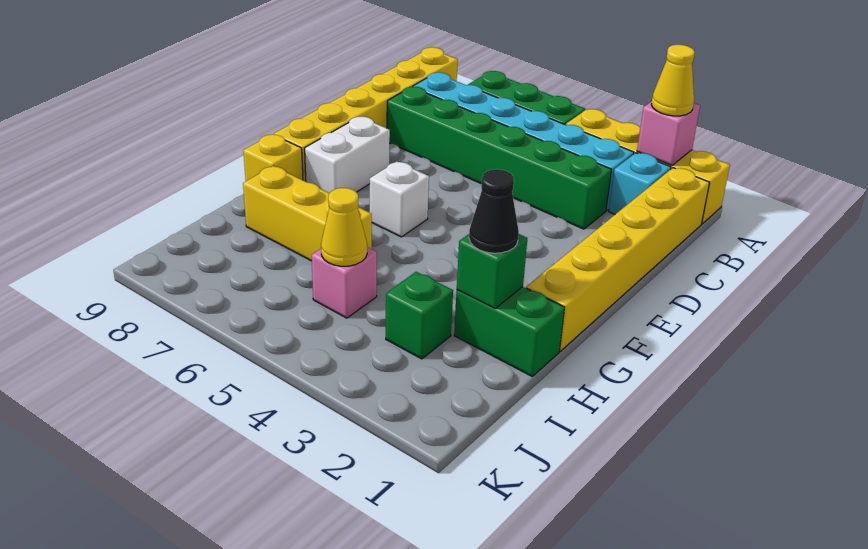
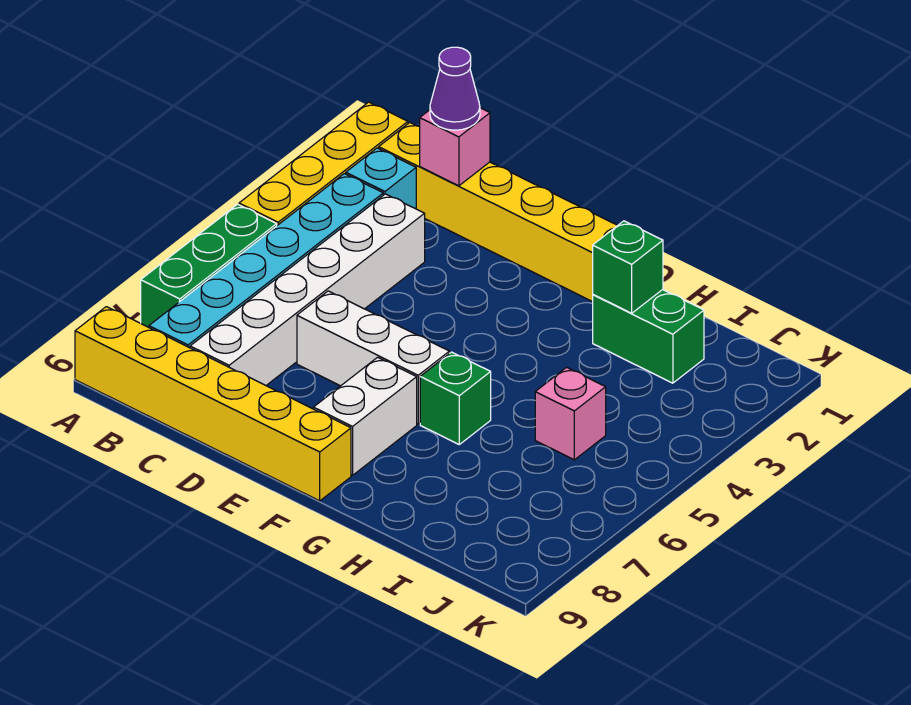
pink 1x1 brick [637,101,700,165] -> pink 1x1 brick moved to [420,108,490,186]
yellow 1x1 cone [651,45,695,116] -> none
none -> purple 1x1 cone [430,47,480,130]
green 1x6 brick [387,87,612,229] -> white 1x6 brick [190,194,425,385]
white 1x2 brick [305,116,390,193] -> white 1x2 brick turned to [313,357,417,475]
white 1x1 brick [370,161,429,237] -> white 1x3 brick [297,291,449,424]
yellow 1x1 brick [243,134,303,181] -> none
green 1x2 brick [454,287,565,376] -> green 1x2 brick turned to [593,290,704,383]
black 1x1 cone [469,169,519,253] -> none
yellow 1x3 brick [243,166,372,261] -> none
green 1x1 brick [386,272,453,359] -> green 1x1 brick moved to [420,352,491,444]
yellow 1x1 cone [321,188,367,266] -> none

